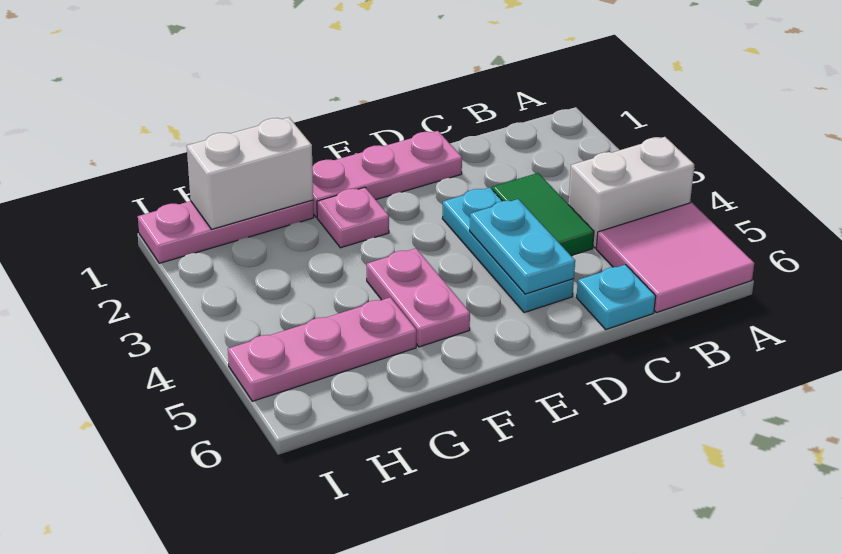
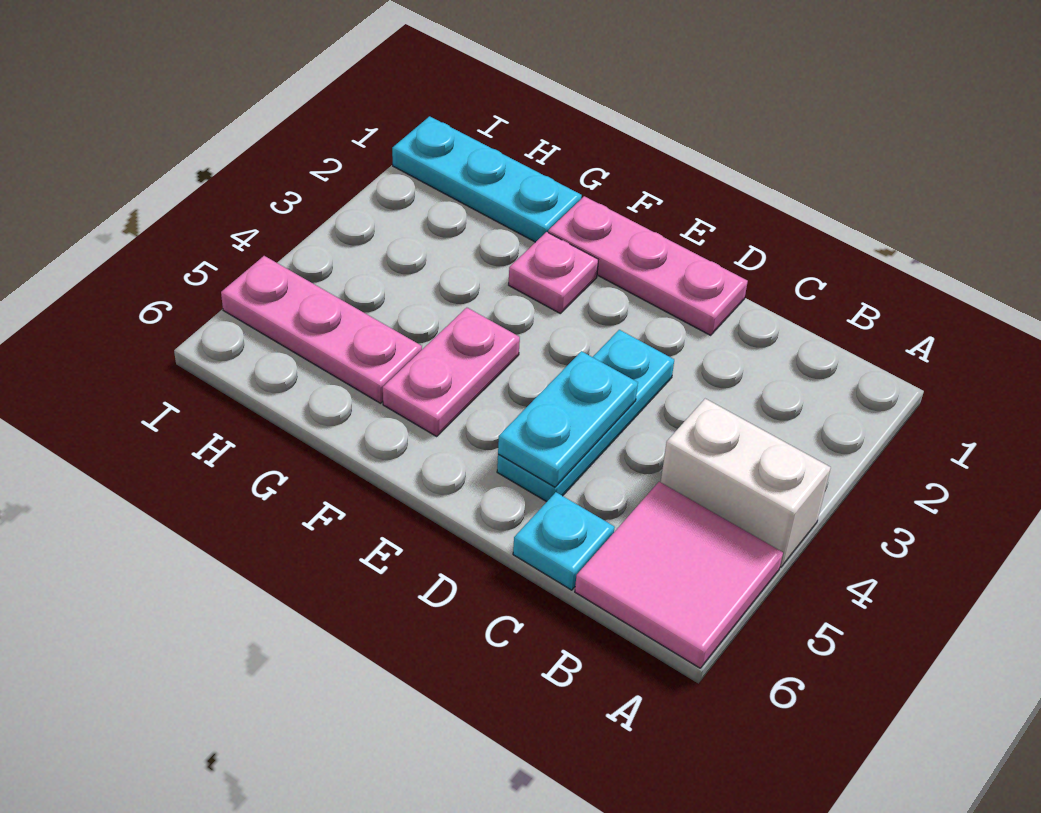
green 1x2 tile [492,173,594,256] -> none
pink 1x3 plate [138,200,314,263] -> cyan 1x3 plate [392,116,582,242]
white 1x2 brick [187,117,313,229] -> none

